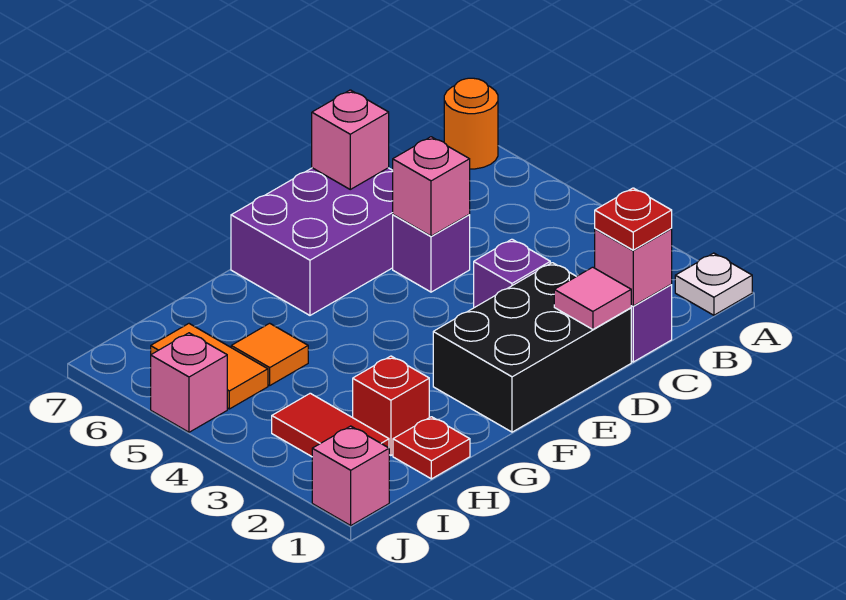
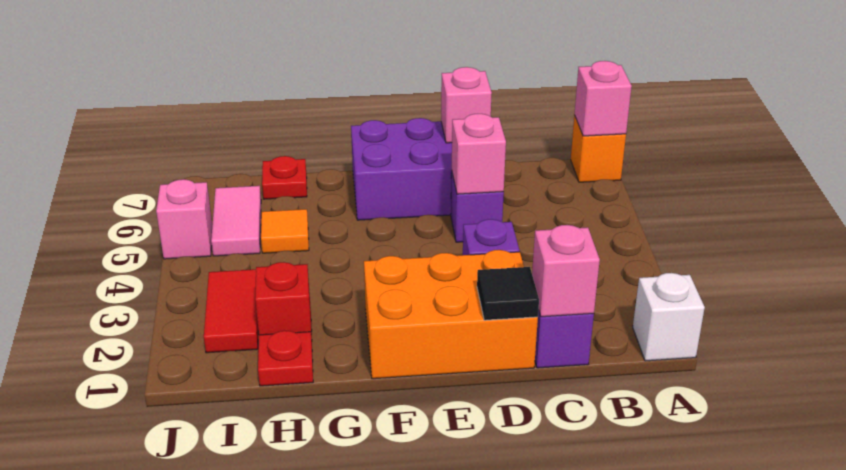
white 1x1 plate [675,253,752,315] -> white 1x1 brick [633,273,705,361]
orange 1x1 round brick [444,78,498,169] -> orange 1x1 brick [571,115,626,182]
red 1x1 plate [595,188,672,250] -> red 1x1 plate moved to [262,156,307,199]
black 2x3 brick [433,263,631,432] -> orange 2x3 brick [364,250,538,379]
pink 1x1 tile [554,267,631,329] -> black 1x1 tile [477,267,539,320]
orange 1x2 tile [151,324,268,409] -> pink 1x2 tile [211,186,261,256]
pink 1x1 brick [312,426,389,525] -> pink 1x1 brick moved to [575,61,632,136]

